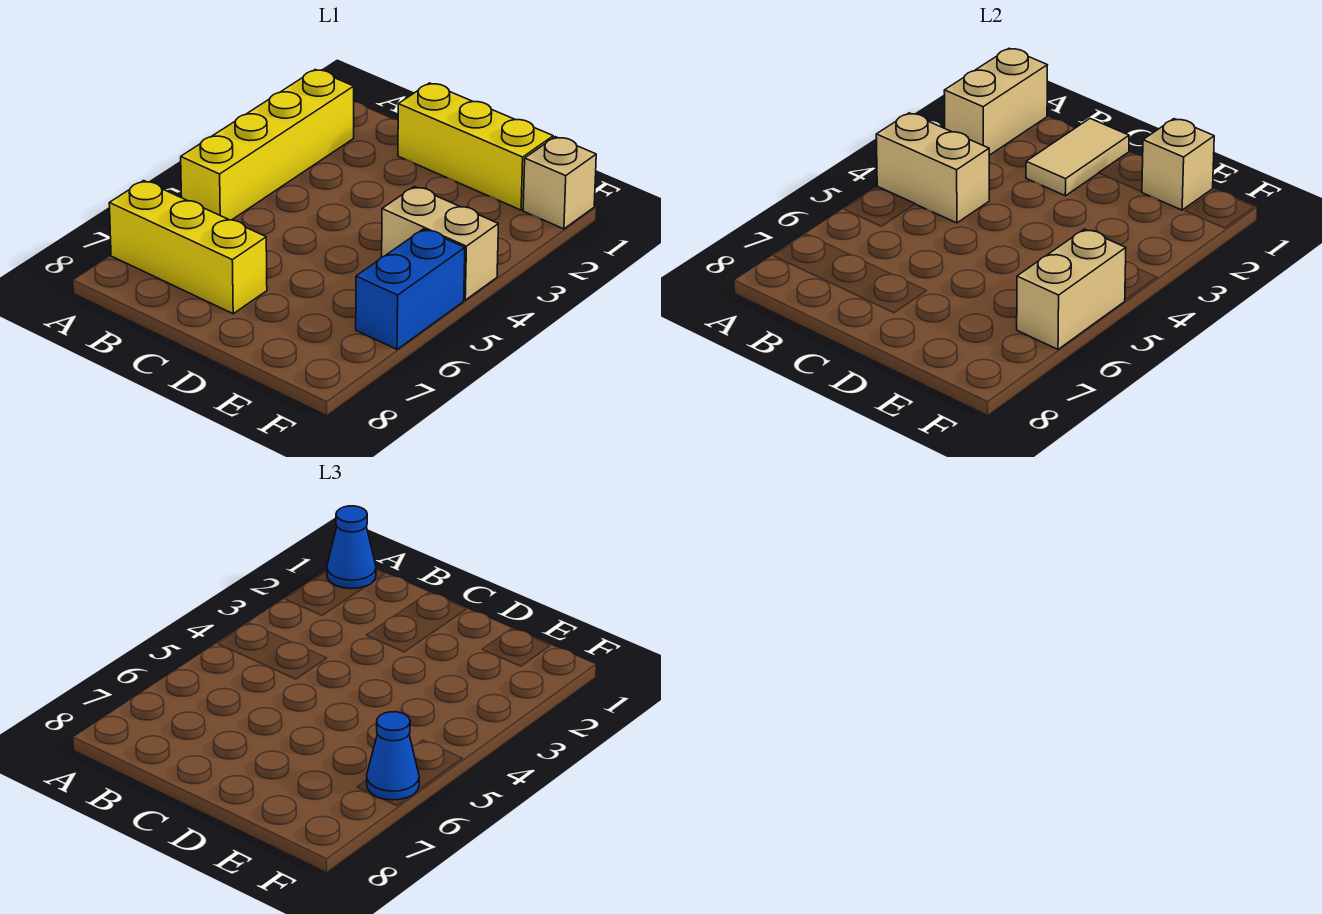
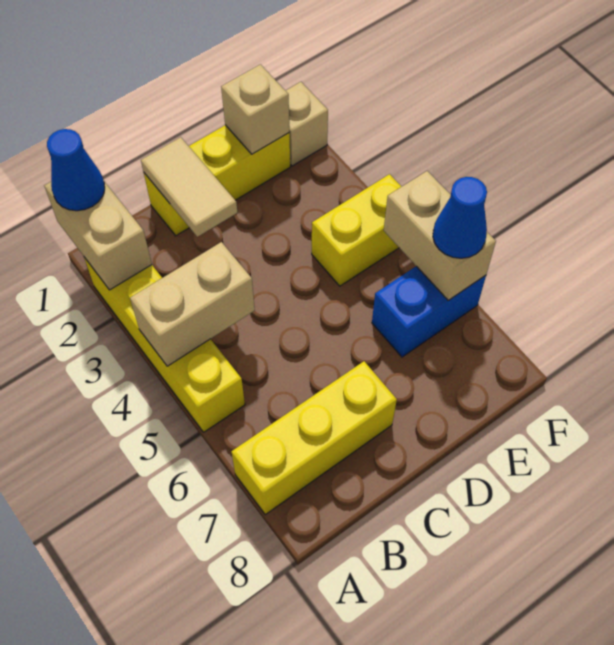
tan 1x2 brick [382,186,498,300] -> yellow 1x2 brick [312,174,402,286]
blue 1x2 brick [356,229,465,349] -> blue 1x2 brick turned to [372,266,486,357]

